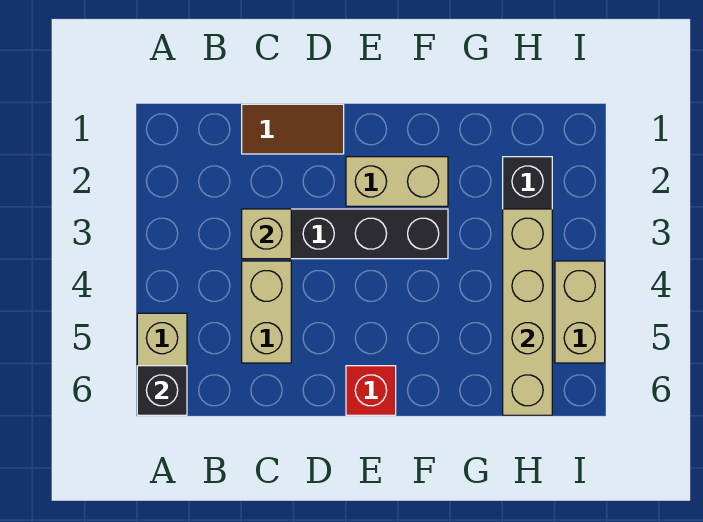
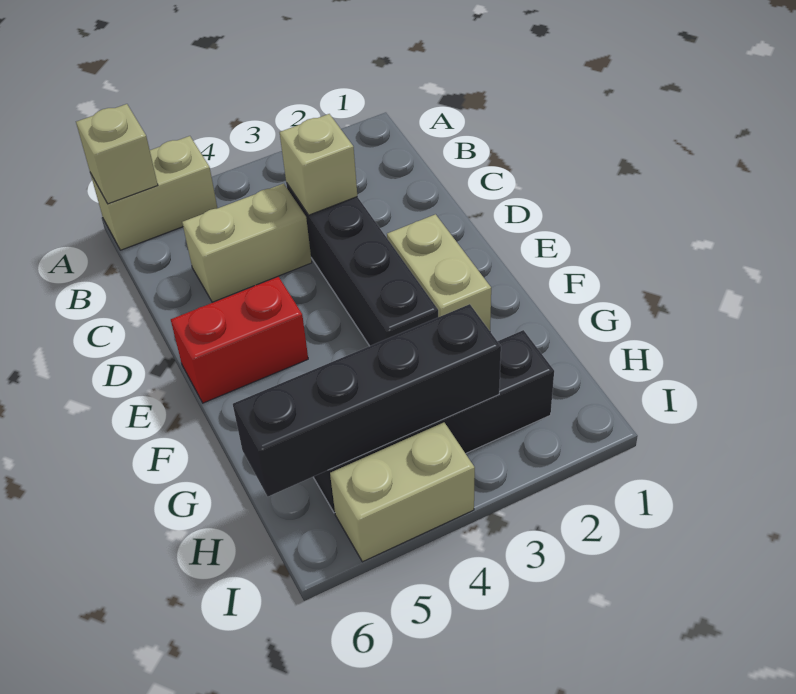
black 1x1 brick [137,366,187,415] -> tan 1x1 brick [76,104,158,204]
brown 1x2 tile [242,104,344,154] -> none
red 1x1 brick [346,366,396,415] -> red 1x2 brick [171,277,308,403]
tan 1x4 brick [503,209,552,415] -> black 1x4 brick [233,304,501,496]

